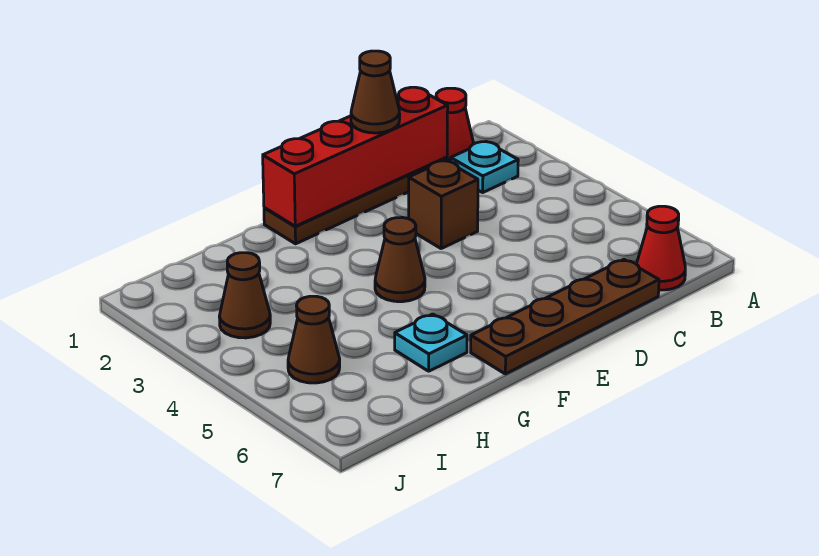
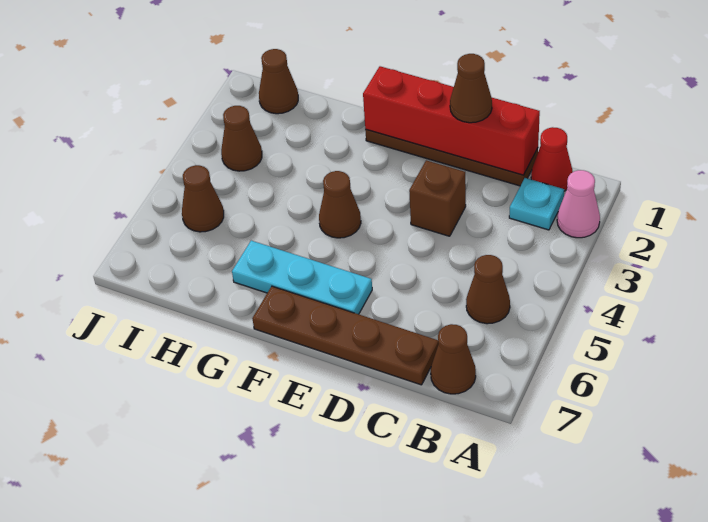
none -> pink 1x1 cone [557,170,600,238]
none -> brown 1x1 cone [466,255,510,324]
red 1x1 cone [637,206,685,290] -> brown 1x1 cone [431,324,476,394]
cyan 1x1 plate [395,314,467,371] -> cyan 1x3 plate [232,241,372,314]
none -> brown 1x1 cone [259,49,298,114]

